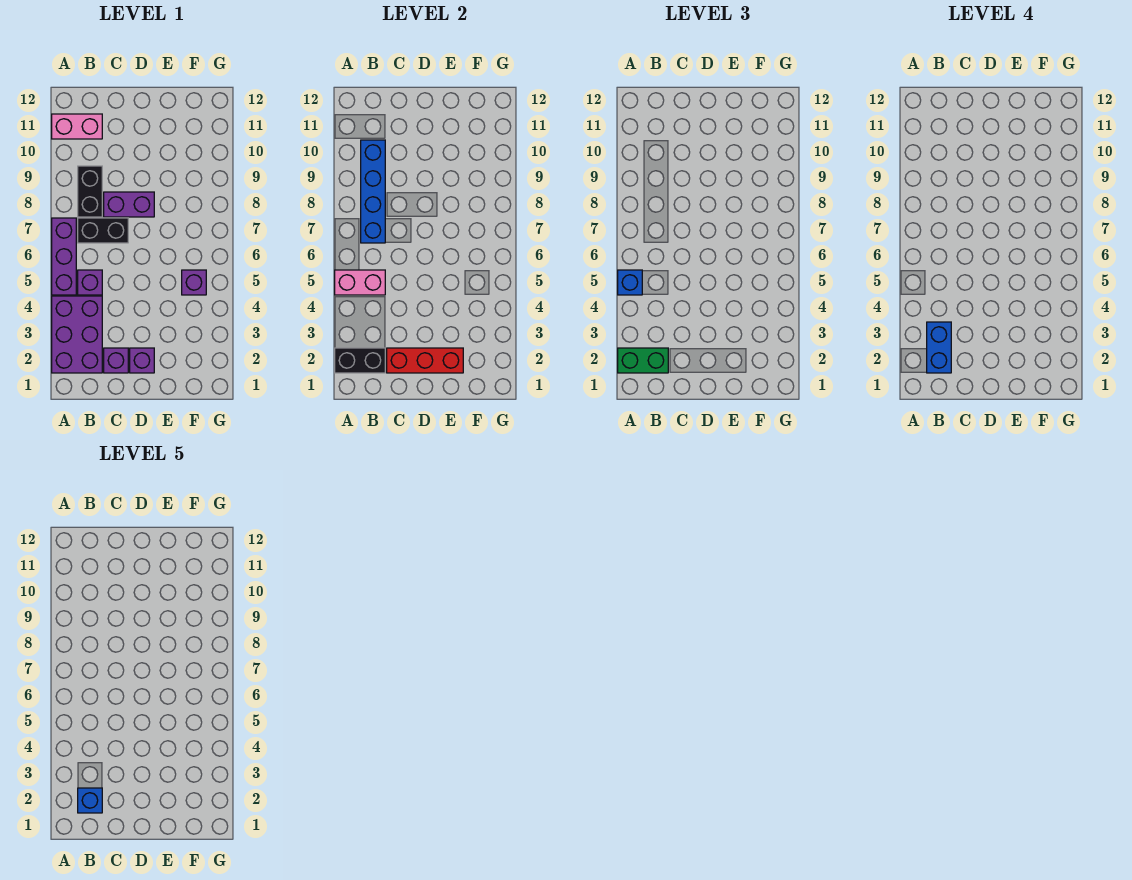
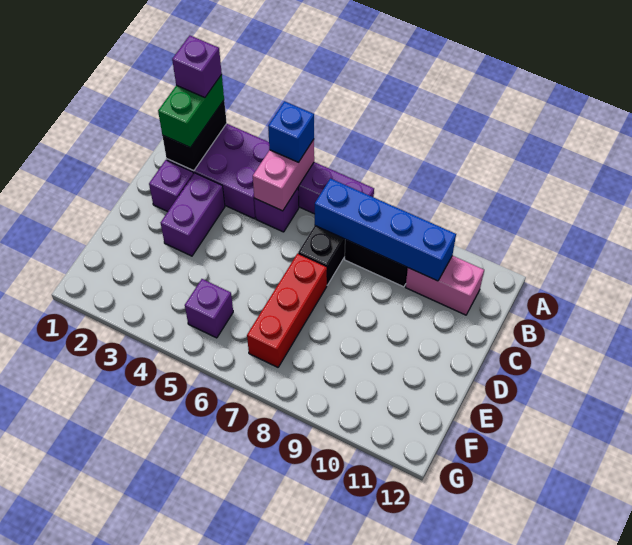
pink 1x2 brick [52,114,102,139] -> pink 1x2 brick turned to [405,256,484,315]
blue 1x2 brick [927,322,951,373] -> none
blue 1x1 brick [78,788,102,813] -> none
red 1x3 brick [387,348,463,373] -> red 1x3 brick moved to [247,253,327,367]
purple 1x2 brick [104,192,154,217] -> purple 1x2 brick moved to [161,173,225,256]
purple 1x1 brick [130,348,154,373] -> purple 1x1 brick moved to [172,36,222,98]

